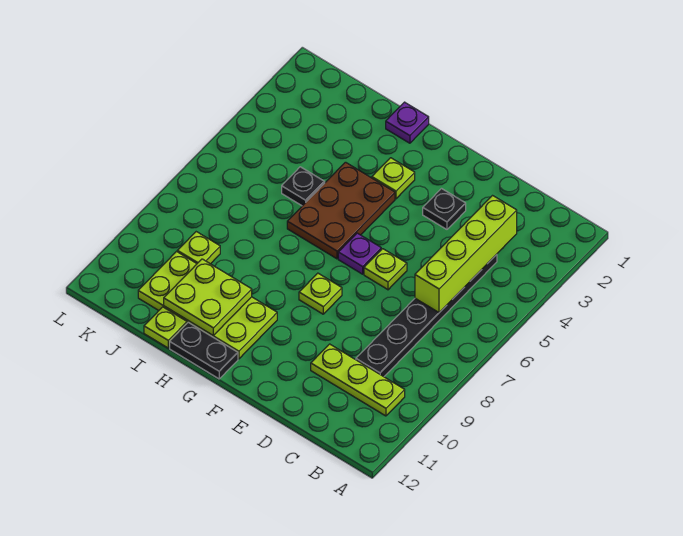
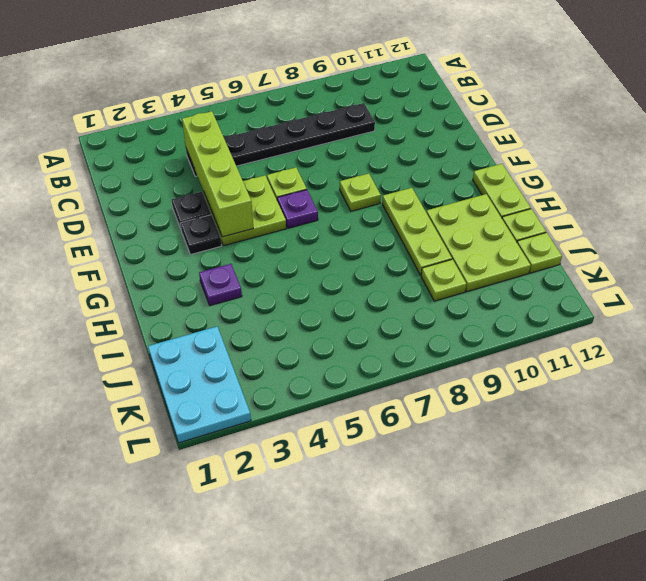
lime 1x3 plate [311,344,405,416] -> lime 1x3 plate moved to [382,188,452,275]
lime 1x4 brick [415,196,517,312] -> lime 1x4 brick turned to [182,111,253,237]
lime 1x1 plate [372,158,415,199] -> lime 1x1 plate moved to [517,233,562,273]
brown 2x3 plate [287,162,395,259] -> none
lime 2x4 plate [138,252,277,359] -> lime 2x3 plate [426,194,531,292]
black 1x2 plate [170,322,238,379] -> lime 1x2 plate [473,164,531,218]
purple 1x1 plate [386,102,429,143] -> purple 1x1 plate moved to [199,264,242,306]
lime 2x2 plate [164,259,252,336] -> lime 2x2 plate moved to [204,175,286,246]
black 1x1 plate [282,167,325,206] -> black 1x1 plate moved to [180,215,222,255]
none -> cyan 2x3 plate [148,327,251,443]

